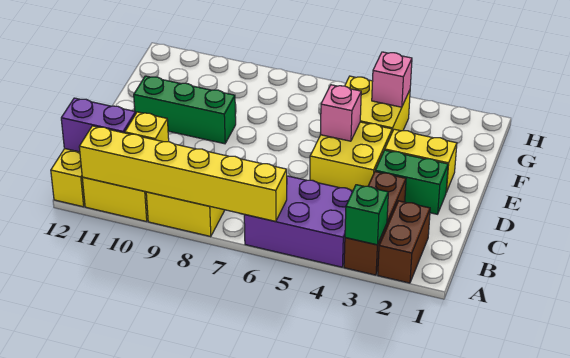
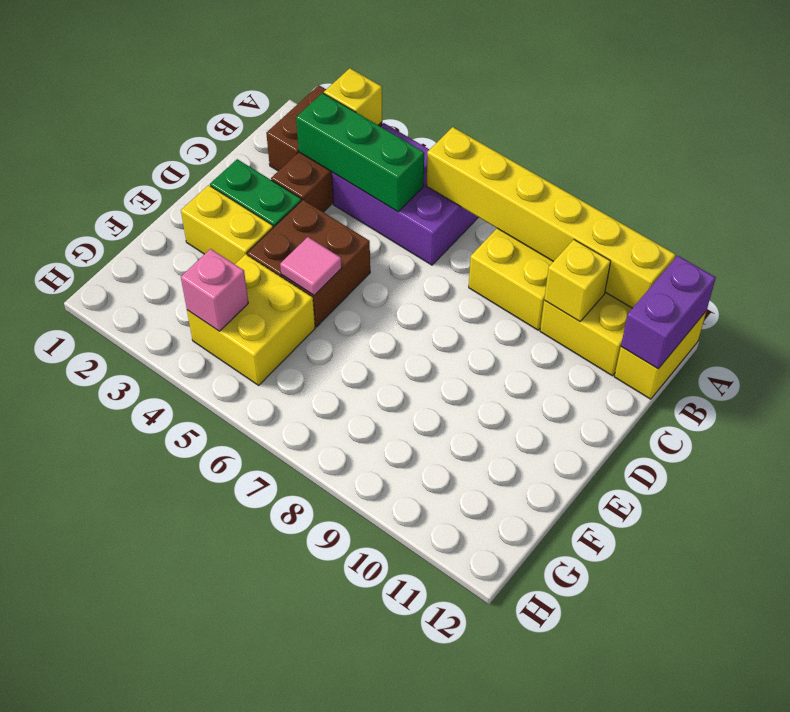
green 1x1 brick [345,185,388,245] -> yellow 1x1 brick [324,68,382,125]
purple 1x2 brick [61,98,136,152] -> purple 1x2 brick turned to [621,256,716,369]
yellow 2x2 brick [310,122,392,191] -> brown 2x2 brick [247,200,370,327]
pink 1x1 brick [320,85,361,141] -> pink 1x1 tile [280,237,342,295]
green 1x3 brick [134,76,236,144] -> green 1x3 brick moved to [296,93,424,212]

